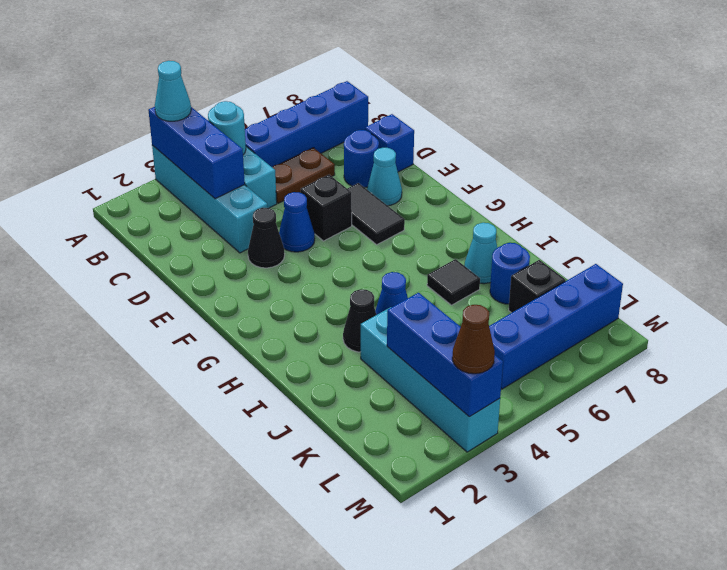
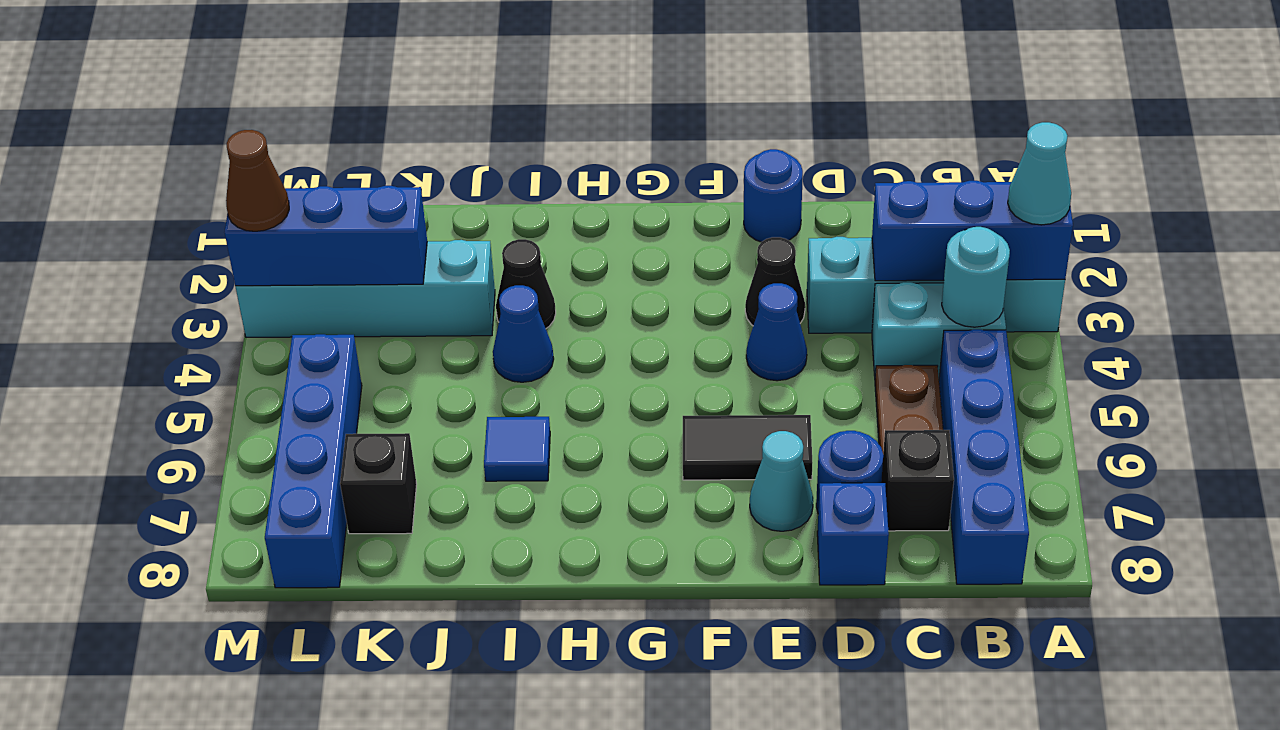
black 1x1 brick [300,175,352,241] -> black 1x1 brick moved to [881,430,954,531]
black 1x1 tile [427,259,480,305] -> blue 1x1 tile [484,417,550,481]
cyan 1x1 cone [464,223,497,284] -> none
blue 1x1 round brick [490,243,530,304] -> blue 1x1 round brick moved to [744,149,803,242]

